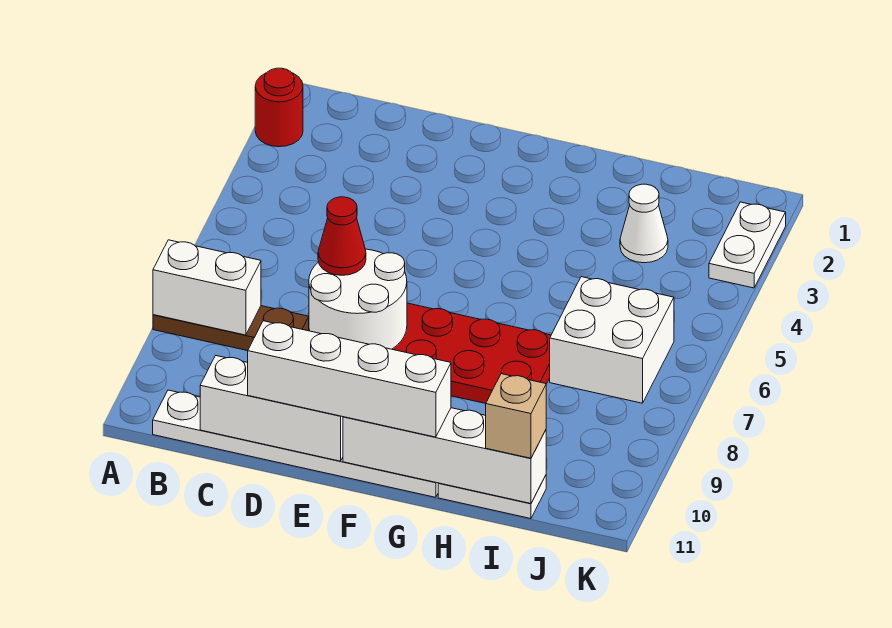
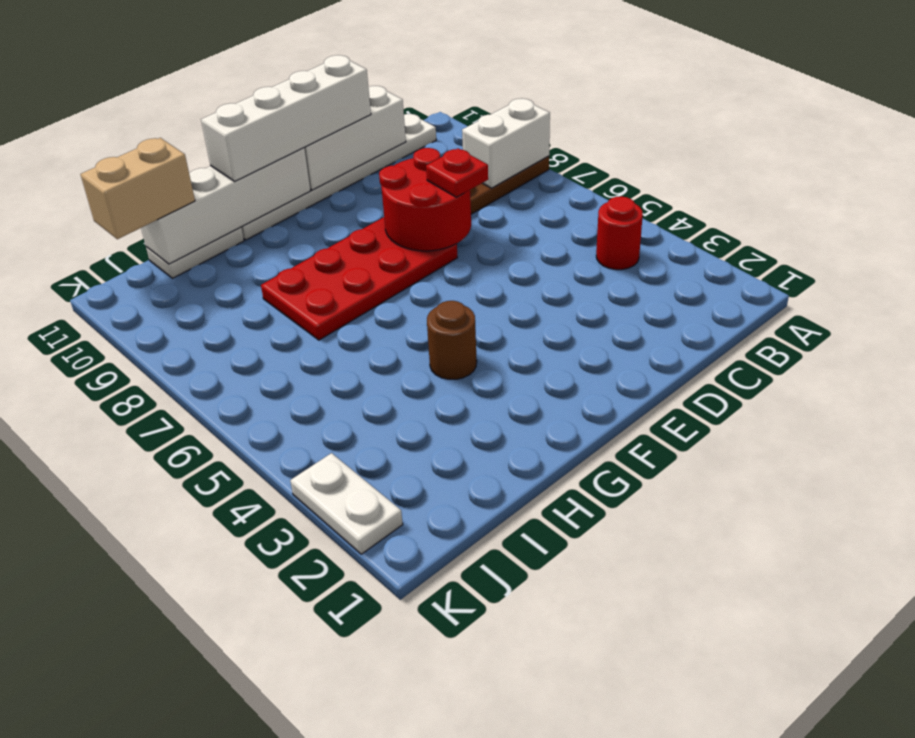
red 1x1 round brick [255,68,303,147] -> red 1x1 round brick moved to [596,196,643,270]
white 2x2 round brick [309,249,407,349] -> red 2x2 round brick [379,148,471,251]
red 1x1 cone [318,197,366,275] -> red 1x1 plate [426,149,488,197]
none -> brown 1x1 round brick [427,301,477,379]
white 1x1 cone [620,184,668,263] -> none
white 2x2 brick [550,277,674,403] -> none
tan 1x1 brick [486,374,546,458] -> tan 1x2 brick [80,138,195,239]

